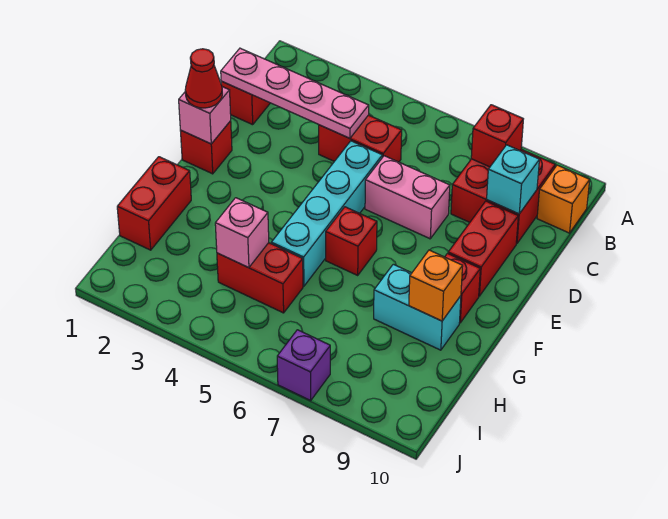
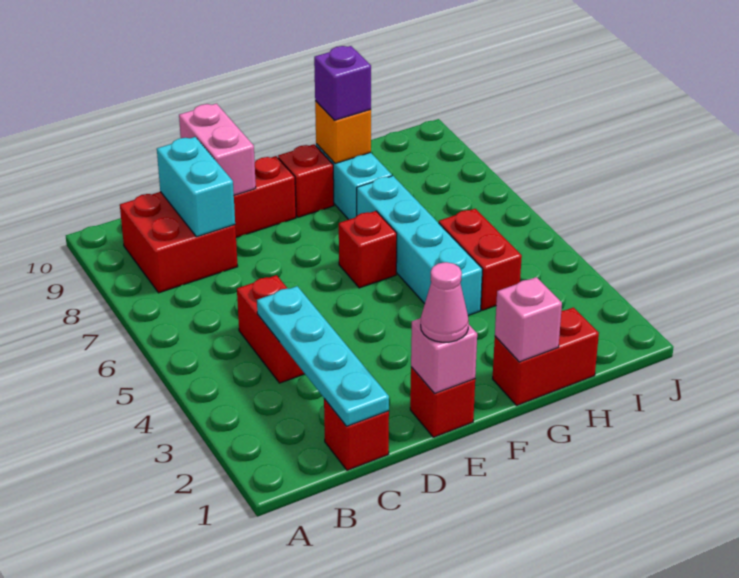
red 1x1 brick [471,105,523,167] -> none
orange 1x1 brick [537,165,590,233] -> none
pink 1x4 plate [221,48,369,138] -> cyan 1x4 plate [257,286,389,426]
cyan 1x1 brick [487,145,539,214] -> cyan 1x2 brick [157,137,235,237]
cyan 1x4 brick [271,141,382,286] -> cyan 1x4 brick turned to [357,176,482,316]
pink 1x2 brick [365,156,450,239] -> pink 1x2 brick moved to [179,104,256,195]
red 1x1 cone [185,49,222,108] -> pink 1x1 cone [421,262,469,342]
pink 1x1 brick [215,198,269,268] -> pink 1x1 brick moved to [495,277,562,362]
purple 1x1 brick [277,330,330,400] -> purple 1x1 brick moved to [314,46,371,120]

